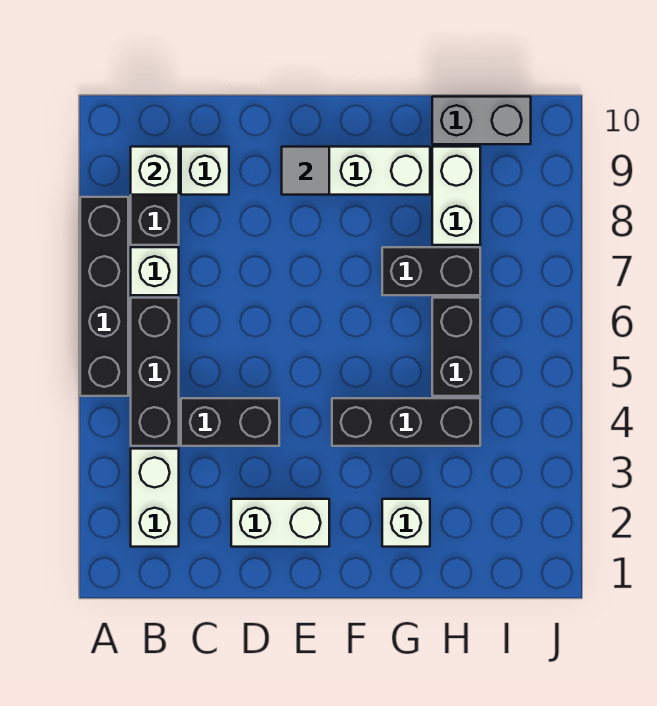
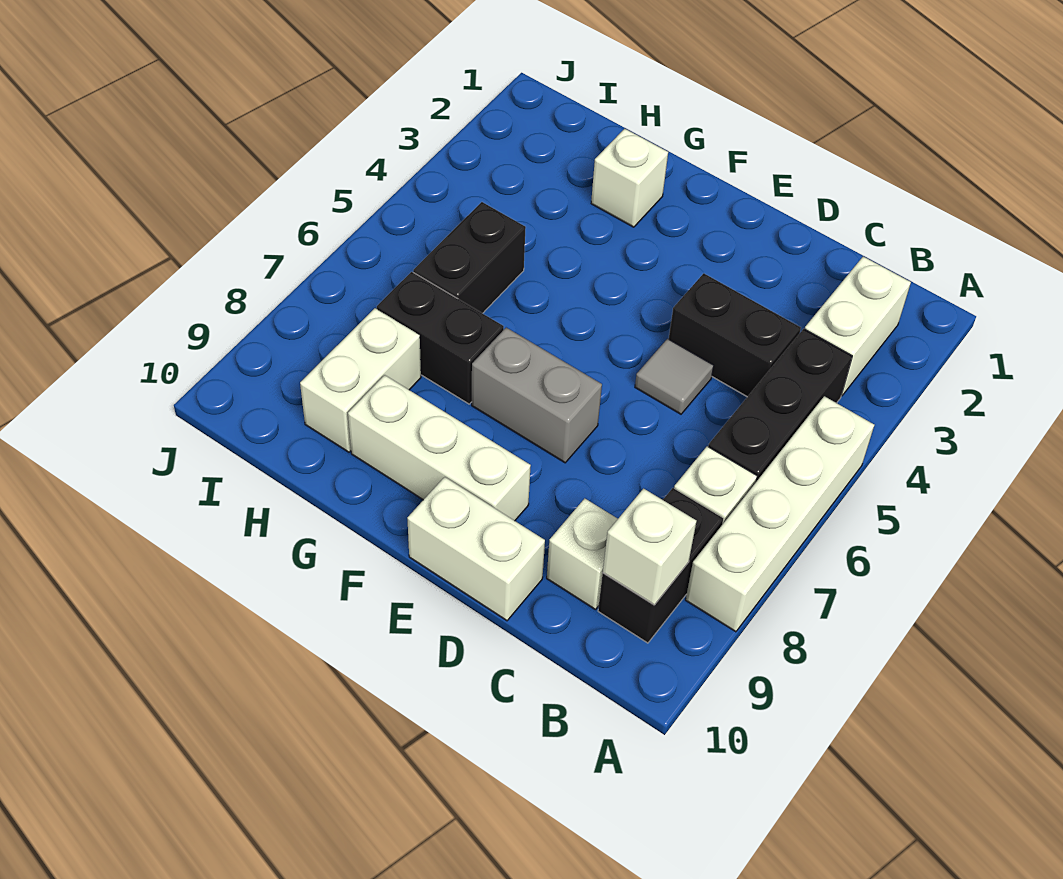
black 1x4 brick [80,197,128,396] -> white 1x4 brick [686,396,874,632]
white 1x2 brick [231,499,329,547] -> white 1x2 brick moved to [407,477,545,621]
grey 1x1 tile [282,147,329,195] -> grey 1x1 tile moved to [635,339,714,414]
black 1x3 brick [332,398,480,446] -> none
grey 1x2 brick [432,97,531,144] -> grey 1x2 brick moved to [472,328,602,463]

